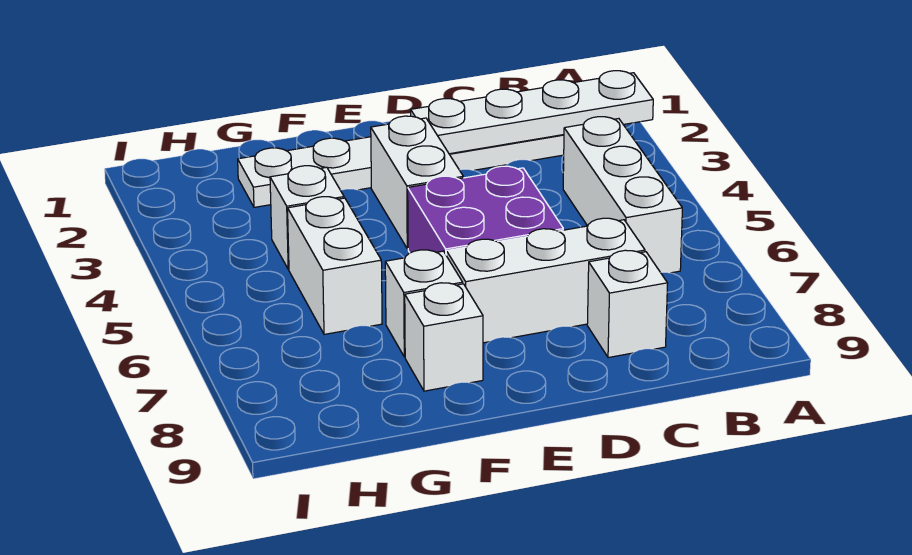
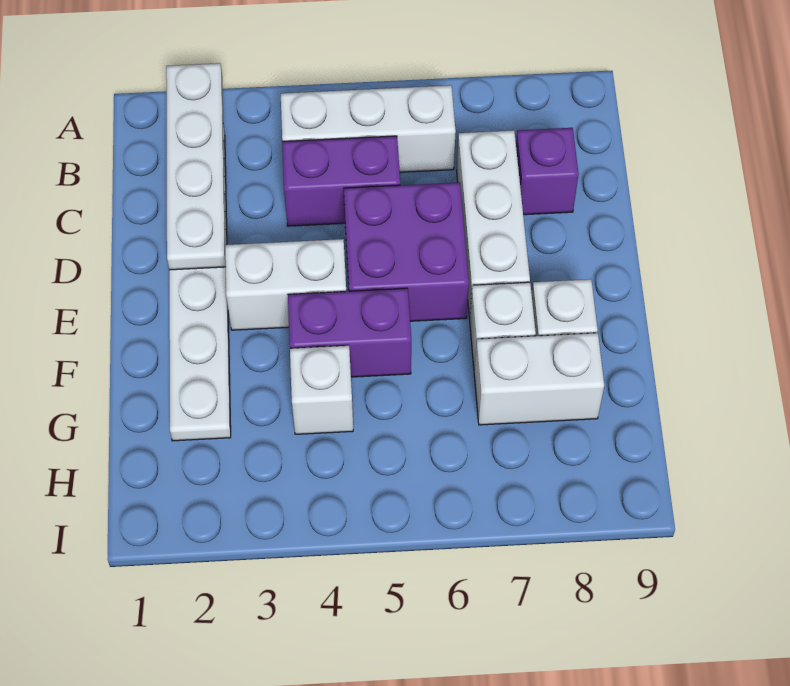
none -> purple 1x2 brick [282,136,400,226]
white 1x1 brick [587,250,668,358] -> purple 1x1 brick [516,128,579,215]
none -> purple 1x2 brick [288,288,411,377]
white 1x2 brick [288,197,382,334] -> white 1x2 brick moved to [474,333,604,425]

